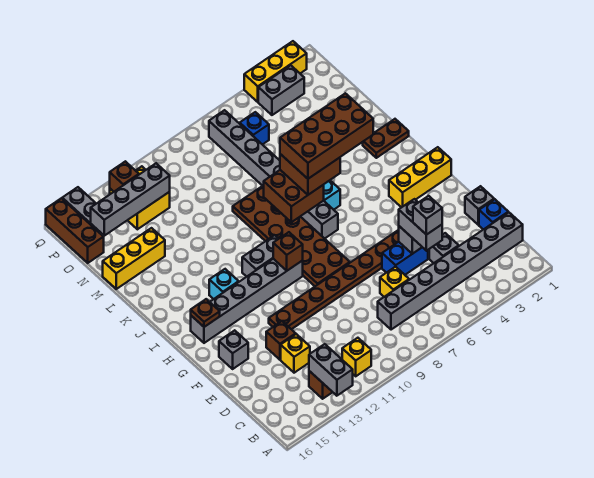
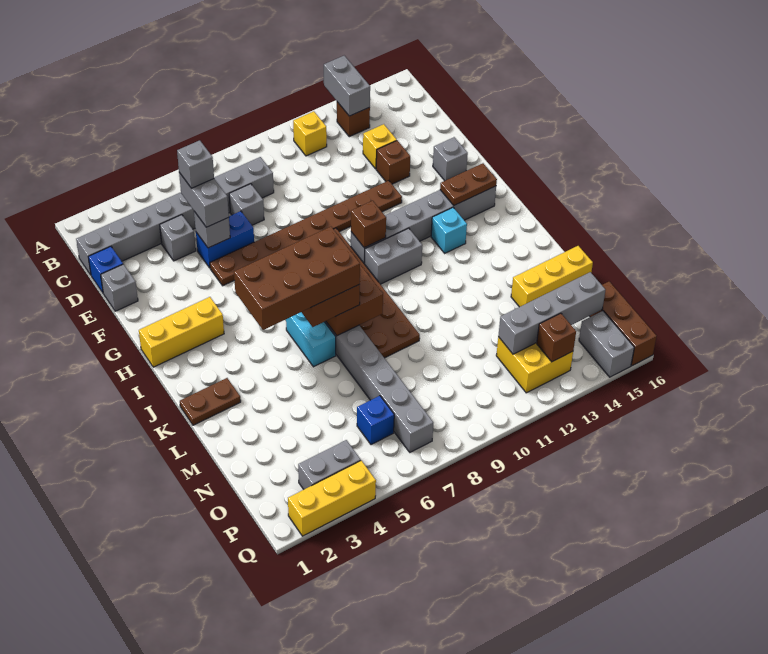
yellow 1x1 brick [380,267,409,297] -> grey 1x1 brick [229,184,264,225]
brown 1x1 plate [191,299,220,327] -> brown 1x2 plate [440,163,497,205]

